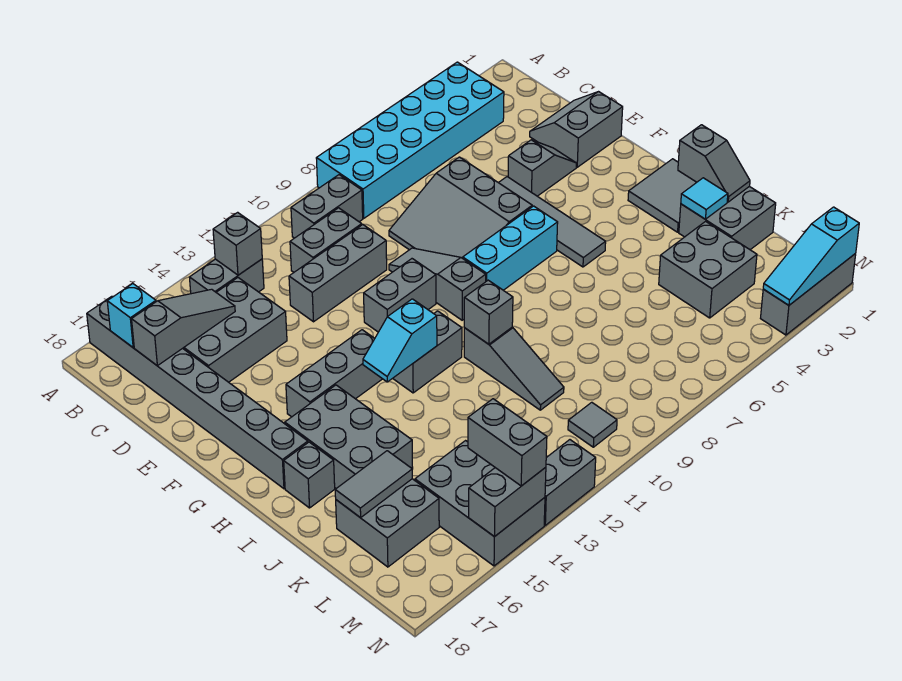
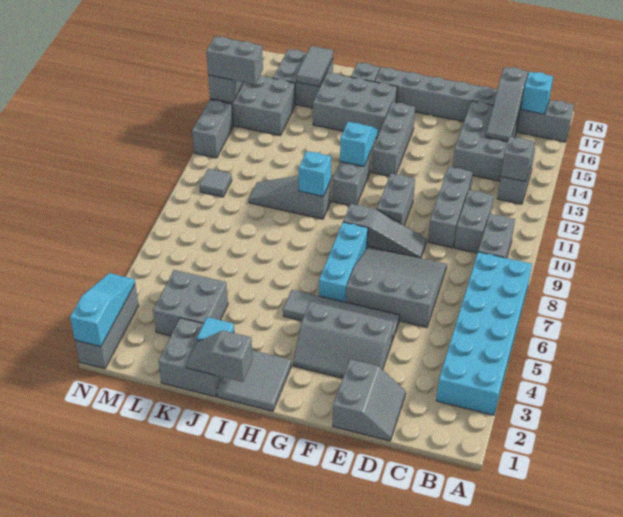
grey 1x2 slope [508,140,576,196] -> grey 2x3 slope [293,302,393,378]
grey 1x1 brick [464,280,513,344] -> cyan 1x1 brick [299,151,331,196]

